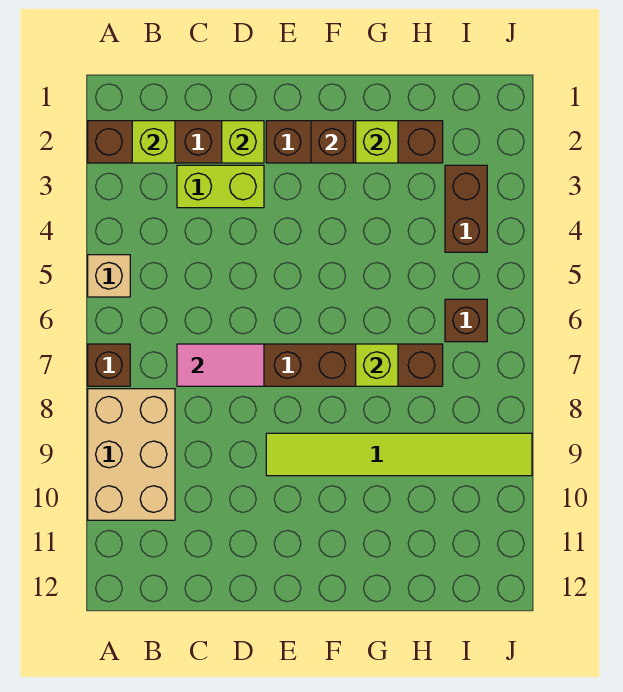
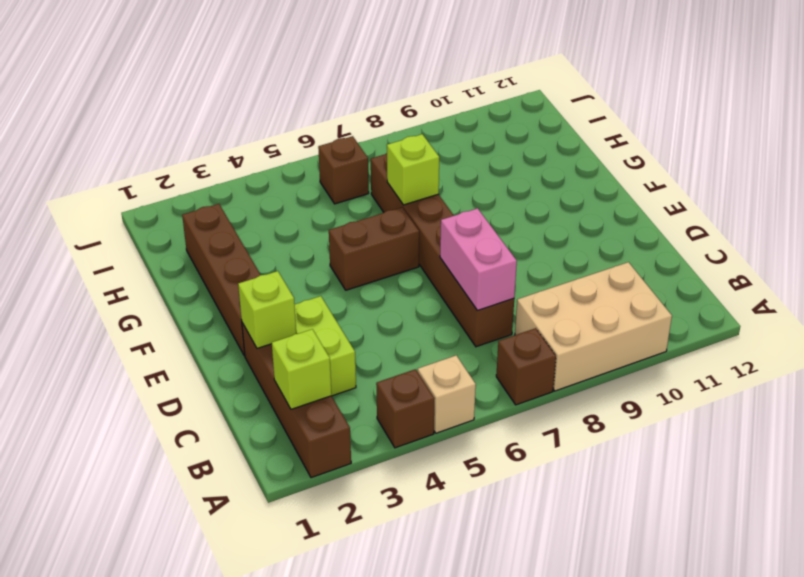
pink 1x2 tile [177,344,264,386] -> pink 1x2 brick [440,208,517,311]
lime 1x6 tile [266,433,532,476] -> none
brown 1x1 brick [311,121,353,163] -> brown 1x1 brick moved to [376,369,435,448]
lime 1x1 brick [356,121,398,163] -> none
brown 1x2 brick [445,165,487,252] -> brown 1x2 brick moved to [329,207,419,290]

